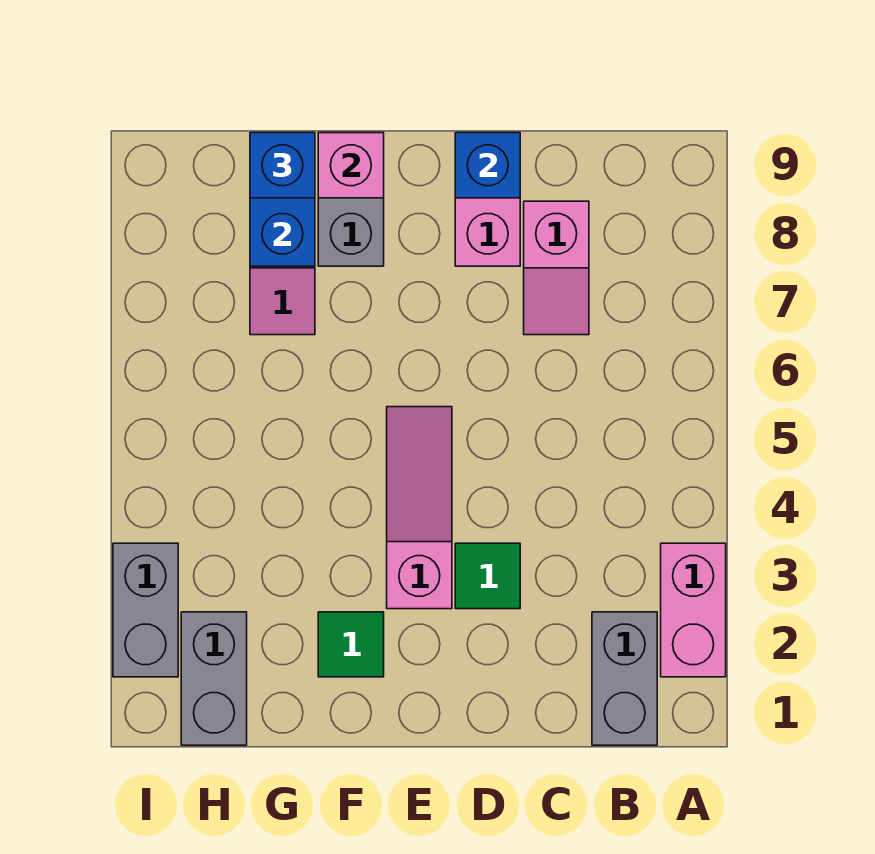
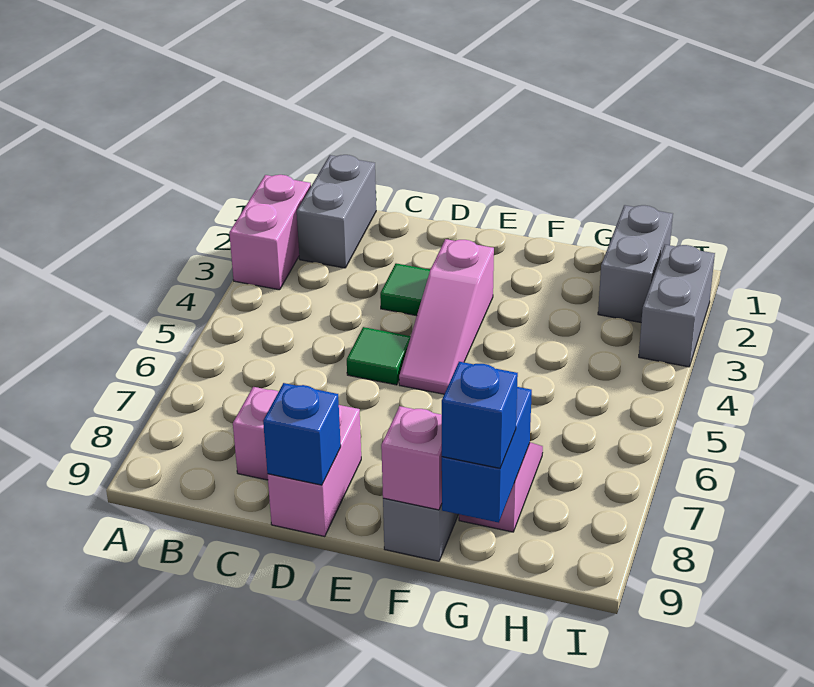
green 1x1 tile [318,612,384,677] -> green 1x1 tile moved to [347,327,411,385]

